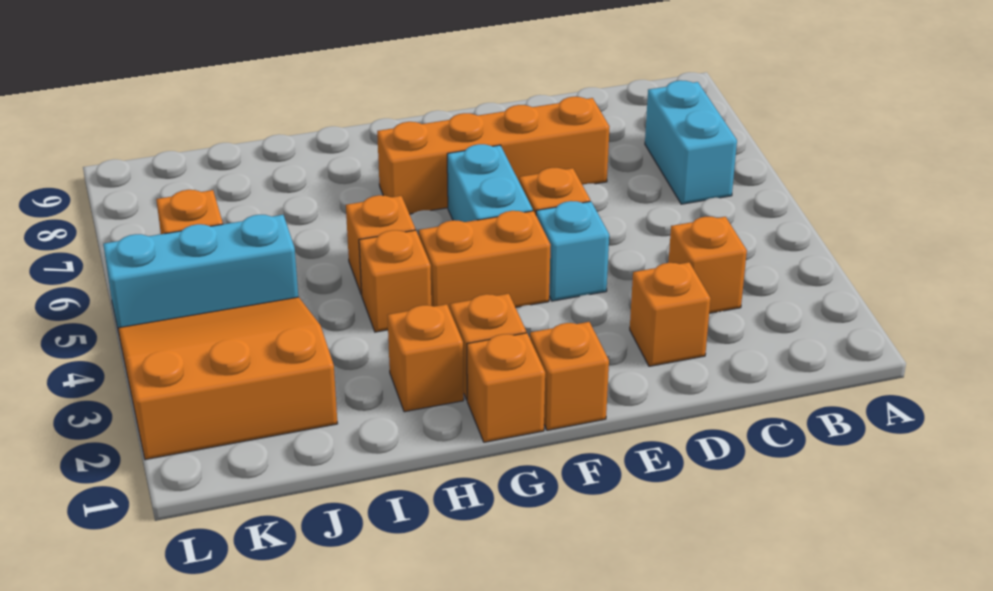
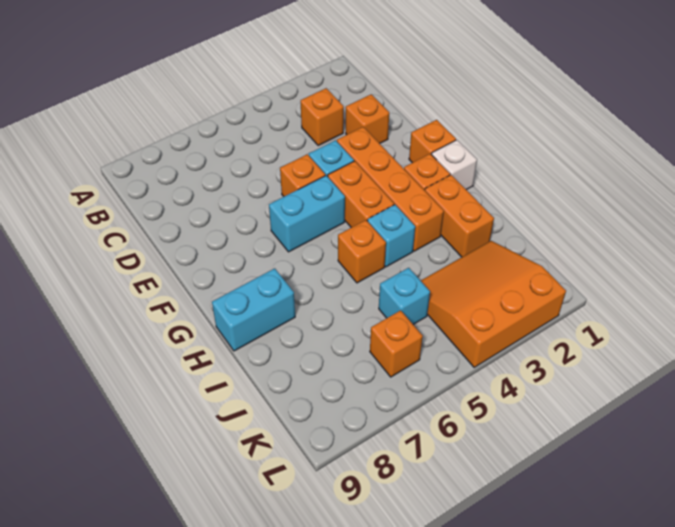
cyan 1x2 brick [645,80,737,204] -> cyan 1x2 brick moved to [212,268,295,351]
orange 1x4 brick [377,97,610,214] -> orange 1x4 brick moved to [337,127,444,251]
orange 1x1 brick [467,333,545,442] -> white 1x1 brick [431,140,477,190]
orange 1x1 brick [387,304,464,412] -> orange 1x2 brick [425,175,494,257]
orange 1x1 brick [359,230,431,332] -> cyan 1x1 brick [367,205,415,267]
orange 3x3 slope [118,297,338,460] -> orange 3x3 slope turned to [421,241,566,367]
cyan 1x3 brick [103,214,298,332] -> cyan 1x1 brick [379,268,430,324]

